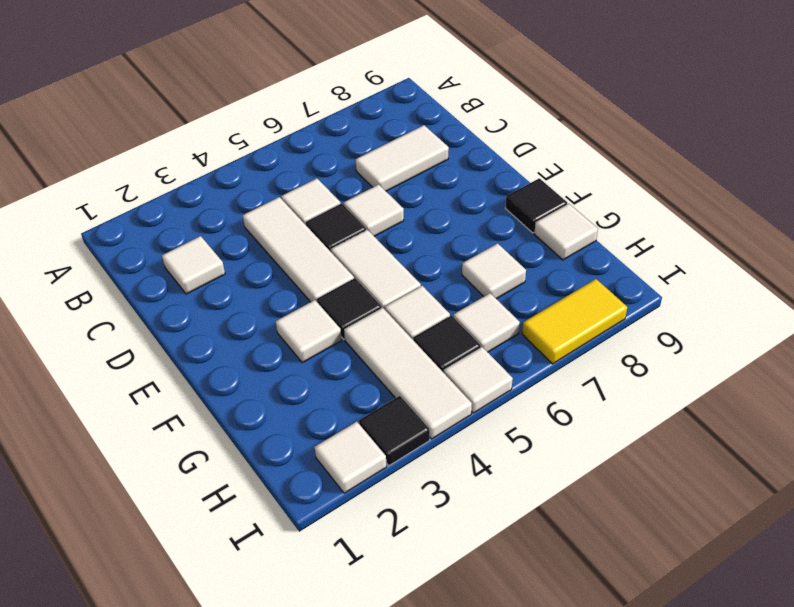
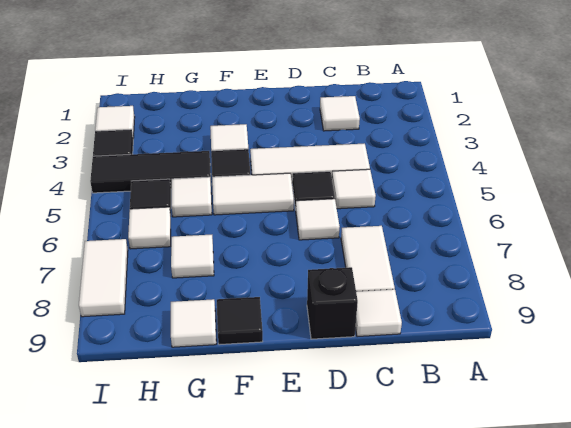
none -> black 1x1 brick [307,267,358,339]
white 1x3 tile [344,308,472,439] -> black 1x3 tile [90,151,211,193]
white 1x1 tile [444,347,513,413] -> white 1x1 tile moved to [355,289,402,337]
yellow 1x2 tile [522,279,628,364] -> white 1x2 tile [79,239,128,317]

